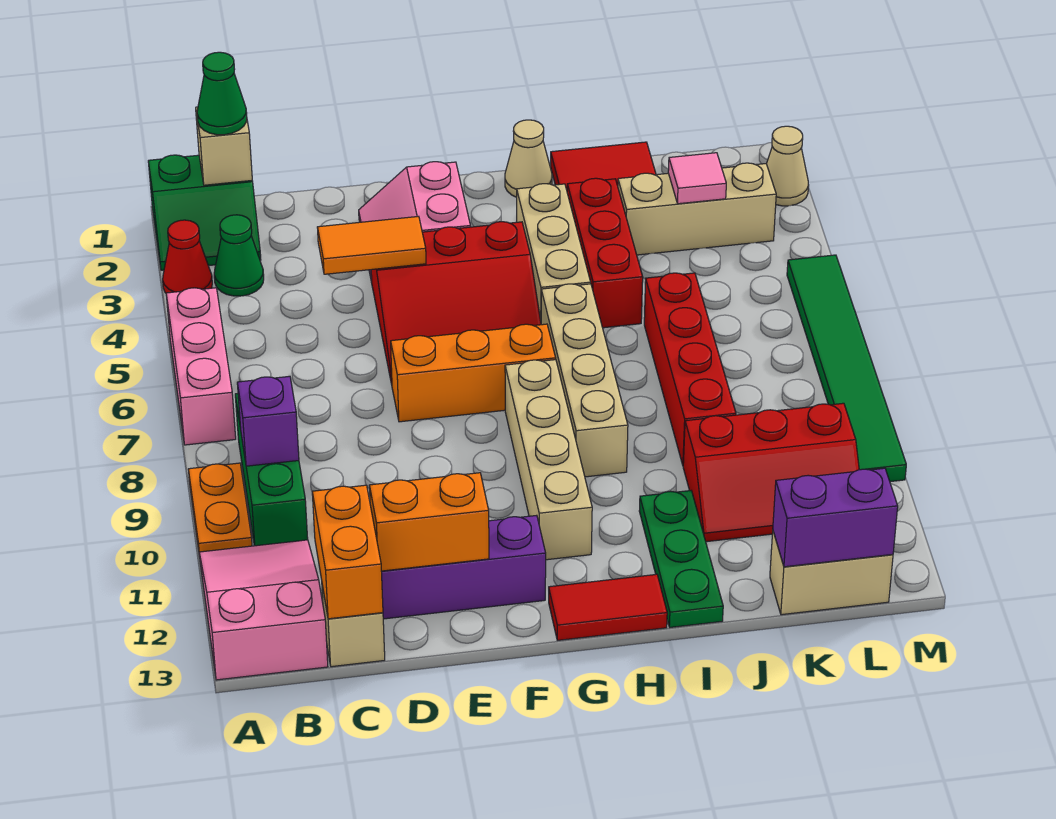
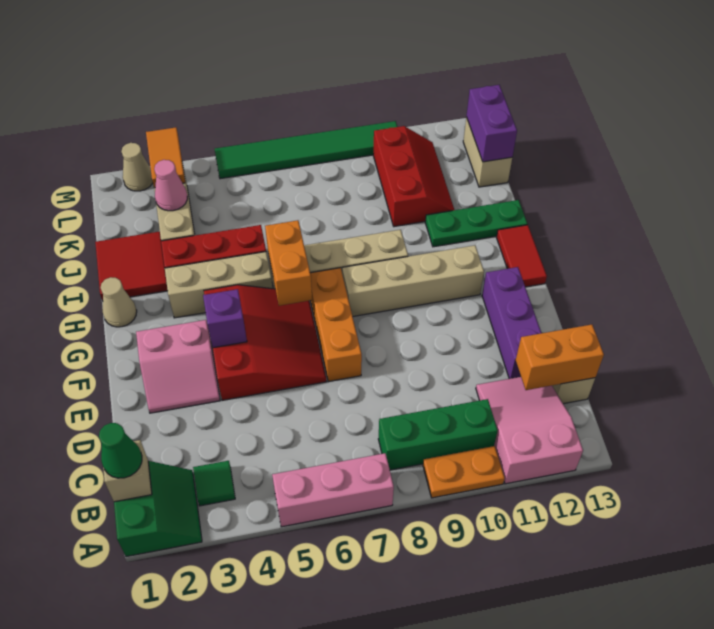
red 1x1 cone [163,220,212,293] -> none
pink 2x3 slope [199,540,328,680] -> pink 2x3 slope turned to [476,377,583,484]
green 1x1 cone [214,215,264,296] -> green 1x1 tile [193,461,235,506]
purple 1x1 brick [237,376,299,466] -> purple 1x1 brick moved to [203,289,247,348]
orange 1x2 tile [317,216,426,274] -> orange 1x2 tile moved to [146,127,185,188]
orange 1x2 brick [369,473,489,571] -> orange 1x2 brick moved to [265,220,312,306]
red 1x4 brick [644,273,736,465] -> none
pink 1x1 tile [668,153,726,204] -> pink 1x1 cone [154,160,187,211]

